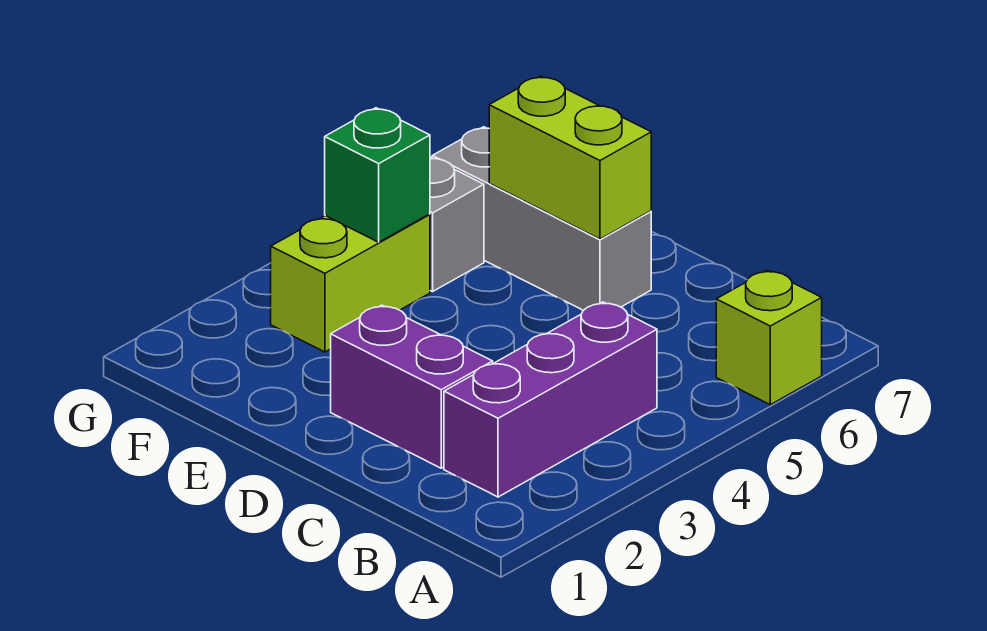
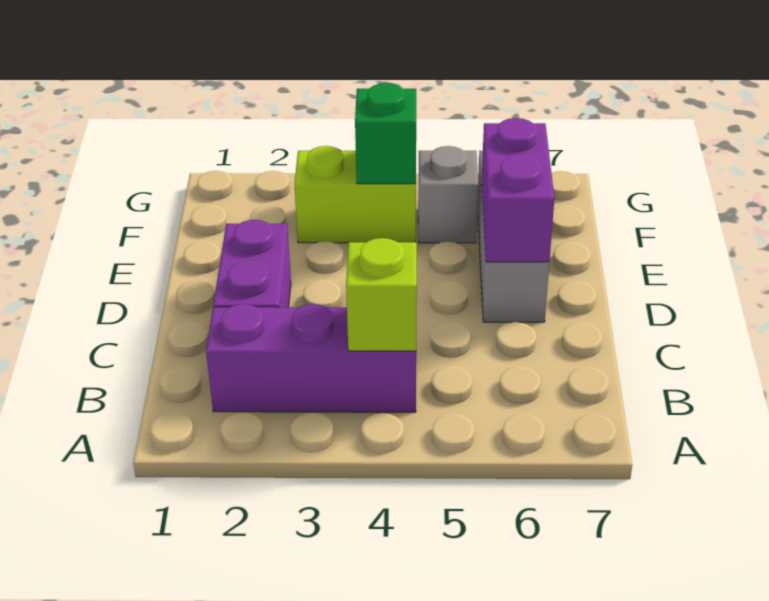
lime 1x1 brick [716,270,822,405] -> lime 1x1 brick moved to [346,238,417,351]
lime 1x2 brick [489,76,651,239] -> purple 1x2 brick [481,118,554,262]

